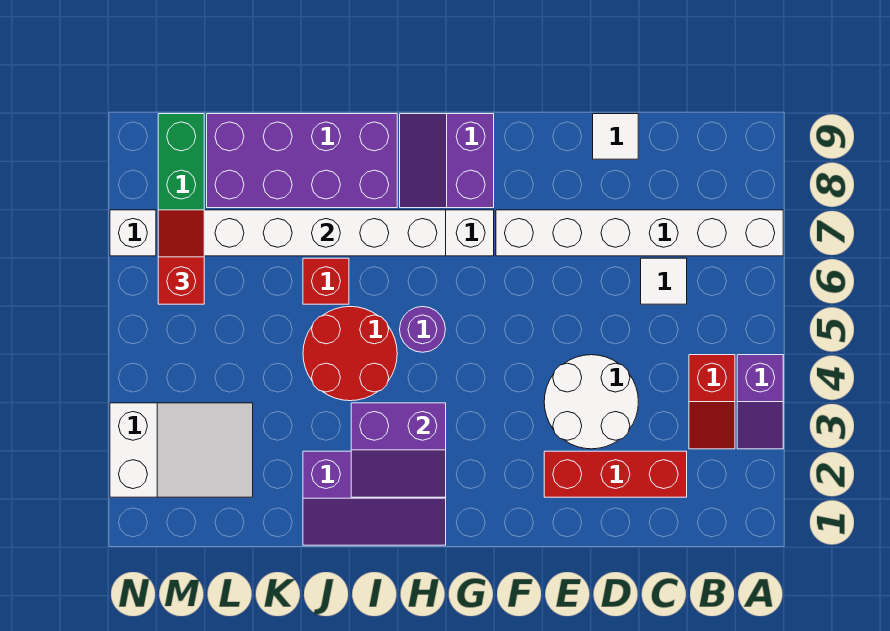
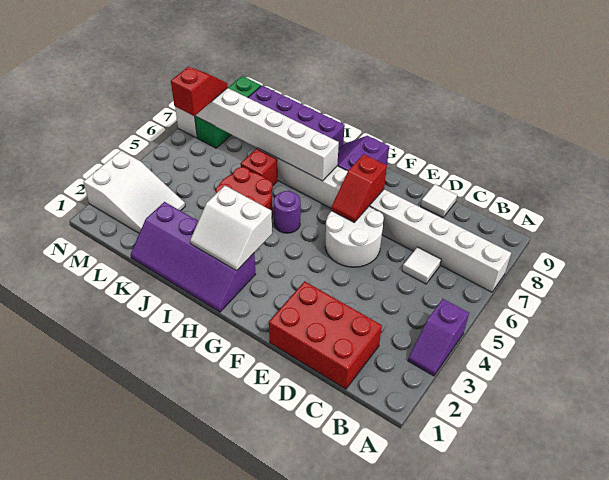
red 1x2 slope [689,355,735,449] -> red 1x2 slope moved to [331,154,387,222]
red 1x3 brick [544,451,687,497] -> red 2x3 brick [269,281,382,389]
white 2x2 round brick [544,355,638,449] -> white 2x2 round brick moved to [325,206,384,267]
purple 2x3 slope [303,451,446,545] -> purple 2x4 slope [131,202,256,312]
purple 2x2 slope [351,403,446,497] -> white 2x2 slope [190,186,272,271]

